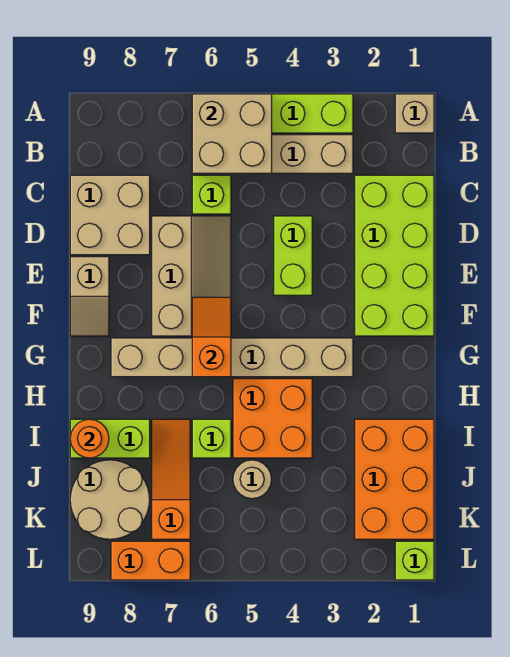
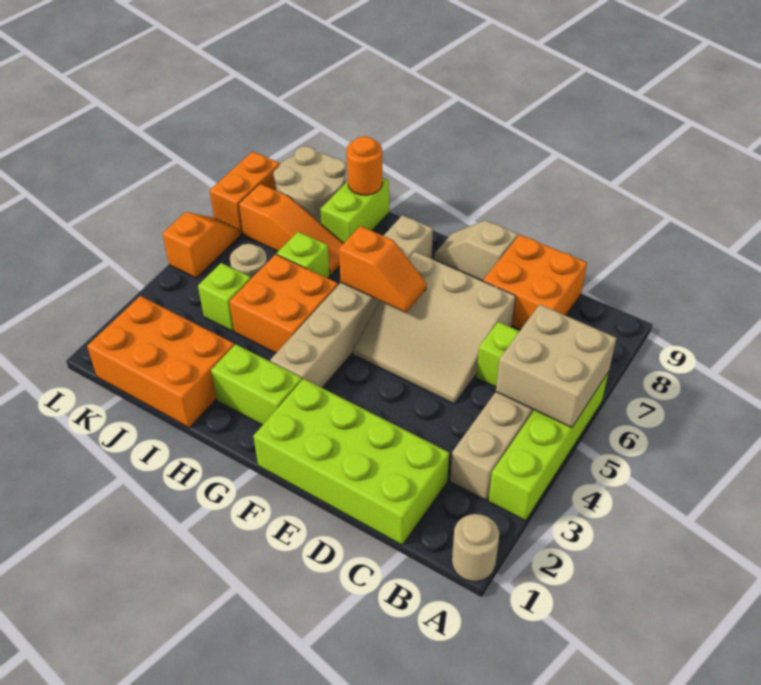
tan 1x1 brick [395,94,434,133] -> tan 1x1 round brick [452,514,499,582]
tan 2x2 brick [70,175,150,255] -> orange 2x2 brick [483,235,587,329]
lime 1x2 brick [274,216,312,295] -> lime 1x2 brick moved to [211,344,302,425]
tan 2x3 slope [152,216,231,336] -> tan 3x3 slope [353,252,516,404]
lime 1x1 brick [395,541,434,580] -> lime 1x1 brick moved to [198,263,251,331]
none -> orange 1x2 slope [162,212,241,278]

